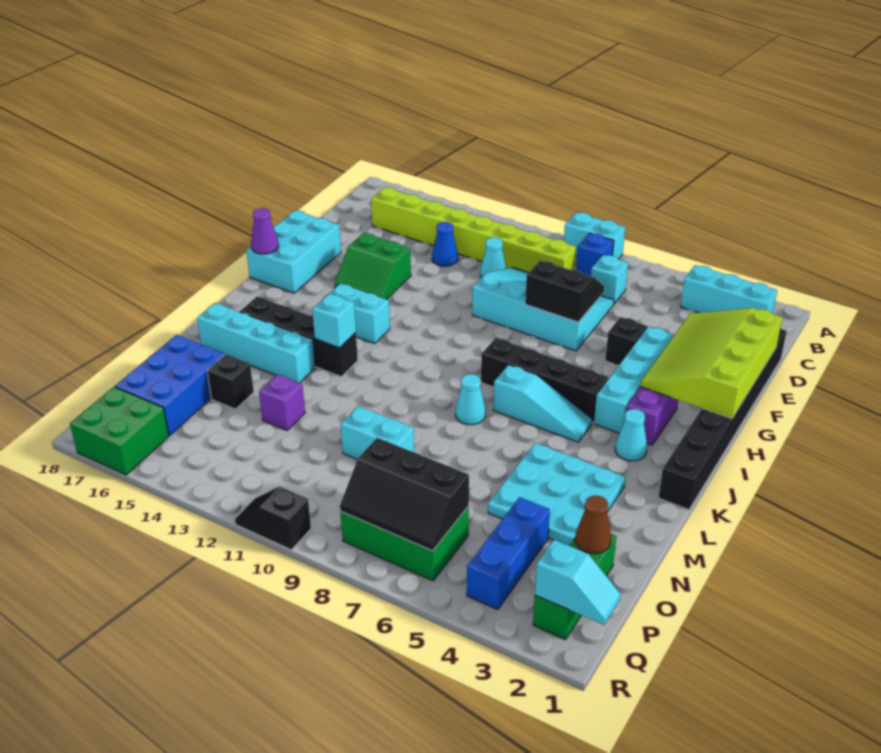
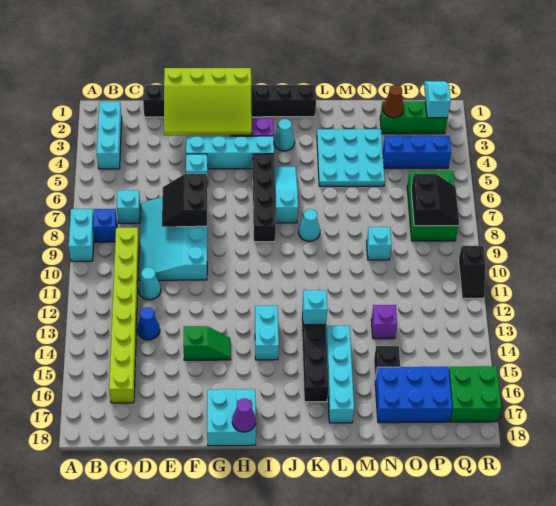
black 1x1 brick [605,317,647,366] -> cyan 1x1 brick [186,154,208,186]
green 2x2 slope [335,233,411,299] -> green 1x2 slope [183,326,231,360]
cyan 2x3 brick [246,211,341,293] -> cyan 2x2 brick [207,389,256,446]
cyan 1x2 brick [341,406,414,459] -> cyan 1x1 brick [367,227,392,260]
black 2x3 slope [340,438,469,551] -> black 2x2 slope [411,174,459,226]

